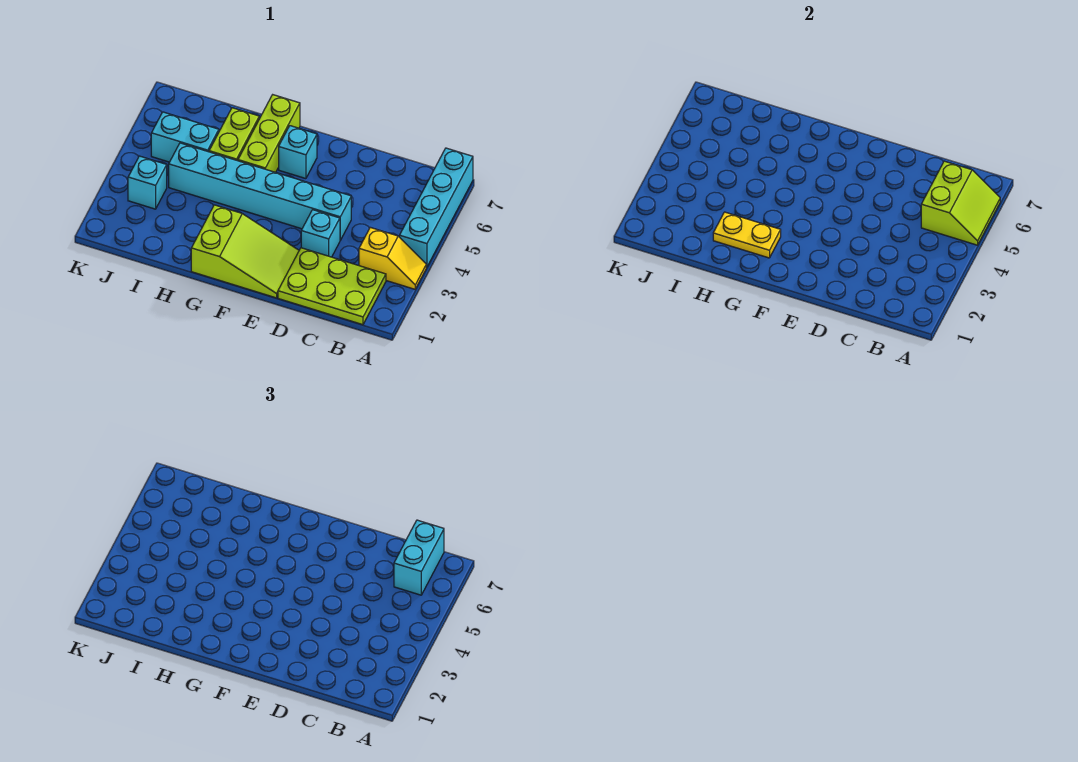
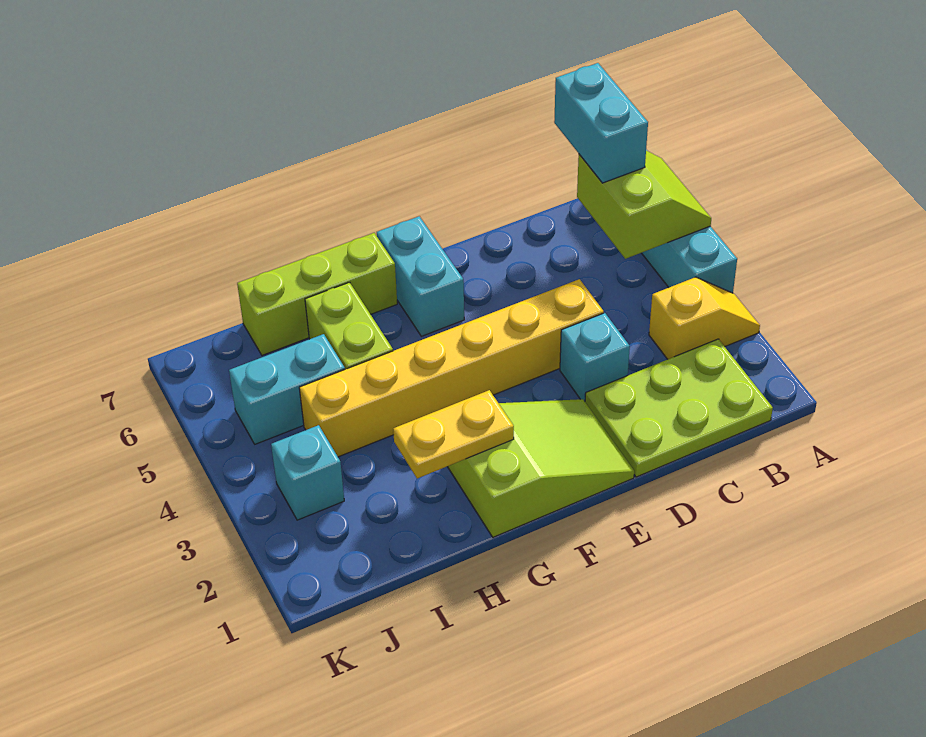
cyan 1x6 brick [169,143,351,240] -> yellow 1x6 brick [299,279,604,457]
cyan 1x1 brick [279,126,317,179] -> cyan 1x2 brick [377,216,464,336]
lime 1x3 brick [238,95,300,172] -> lime 1x3 brick turned to [237,233,397,355]

